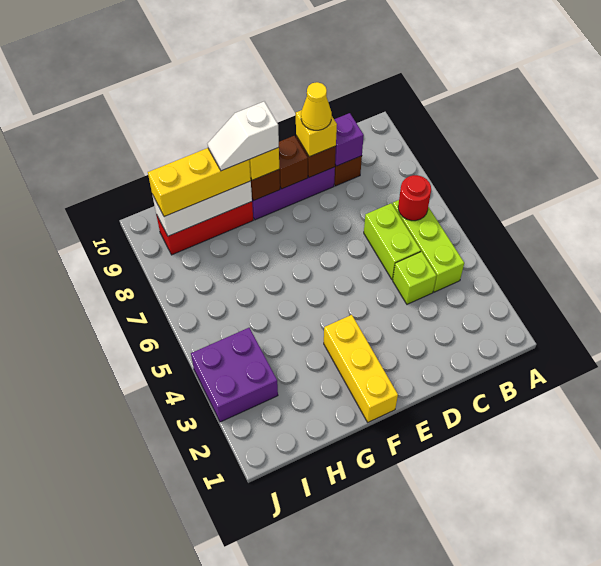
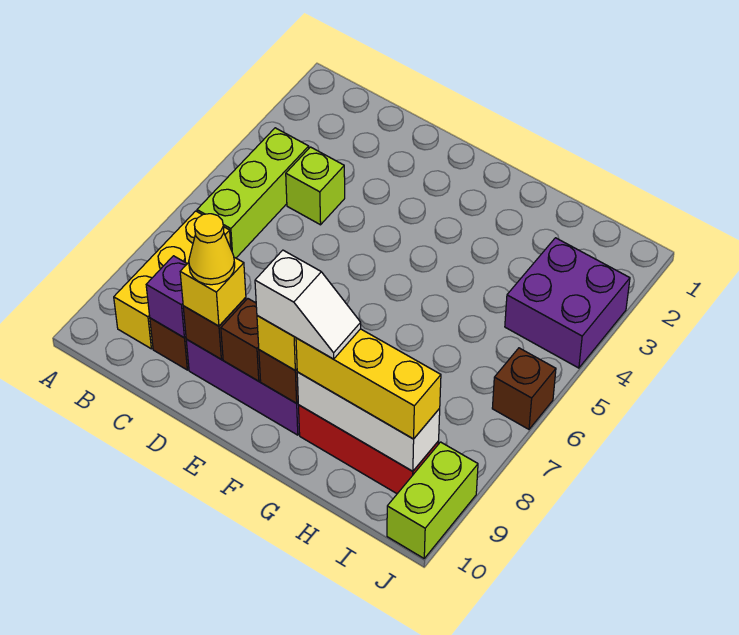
red 1x1 round brick [398,175,431,221] -> none
lime 1x2 brick [364,203,421,280] -> lime 1x2 brick moved to [387,442,478,558]
yellow 1x3 brick [324,315,398,422] -> yellow 1x3 brick moved to [114,211,231,349]
none -> brown 1x1 brick [492,348,556,429]

